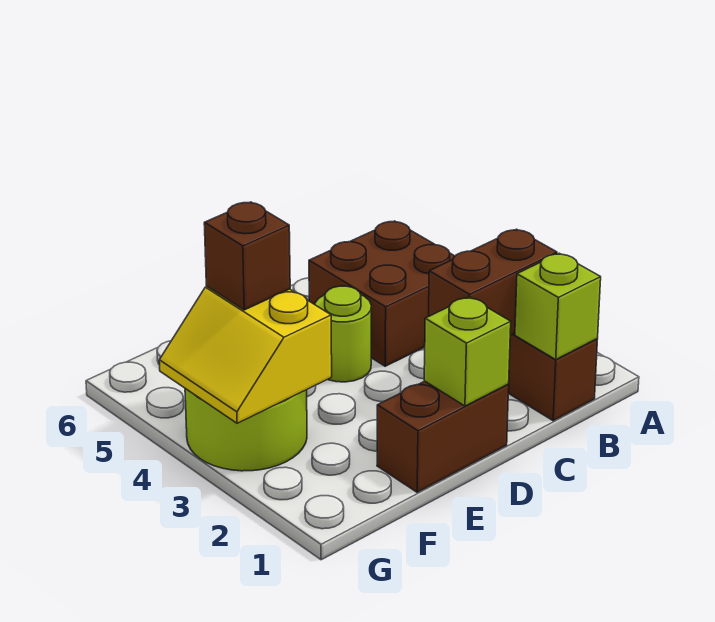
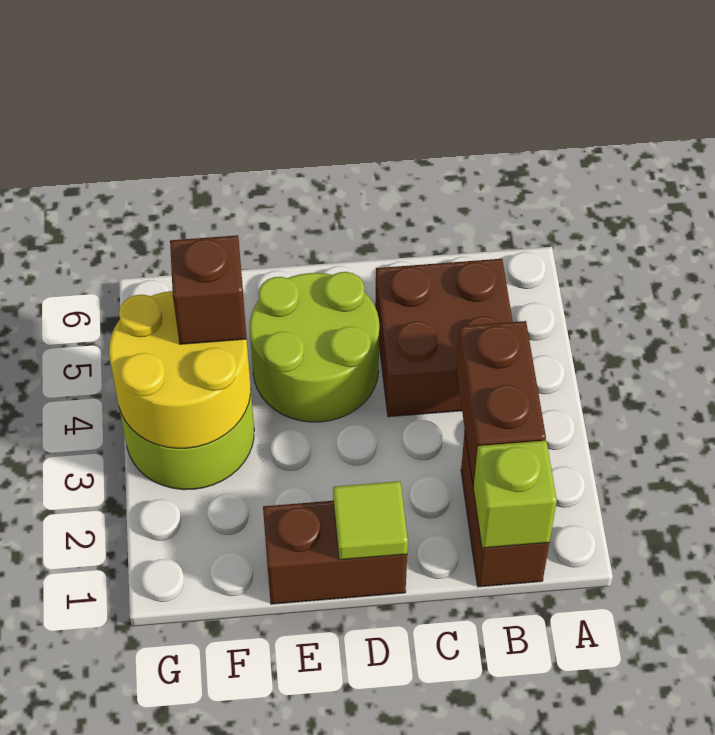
brown 1x2 brick [429,229,557,335] -> brown 1x2 brick turned to [456,321,546,486]
lime 1x1 brick [424,297,511,406] -> lime 1x1 tile [333,481,408,560]
lime 1x1 round brick [315,286,371,382] -> lime 2x2 round brick [250,272,379,422]
yellow 2x2 slope [159,287,332,423] -> yellow 2x2 round brick [109,291,251,448]

